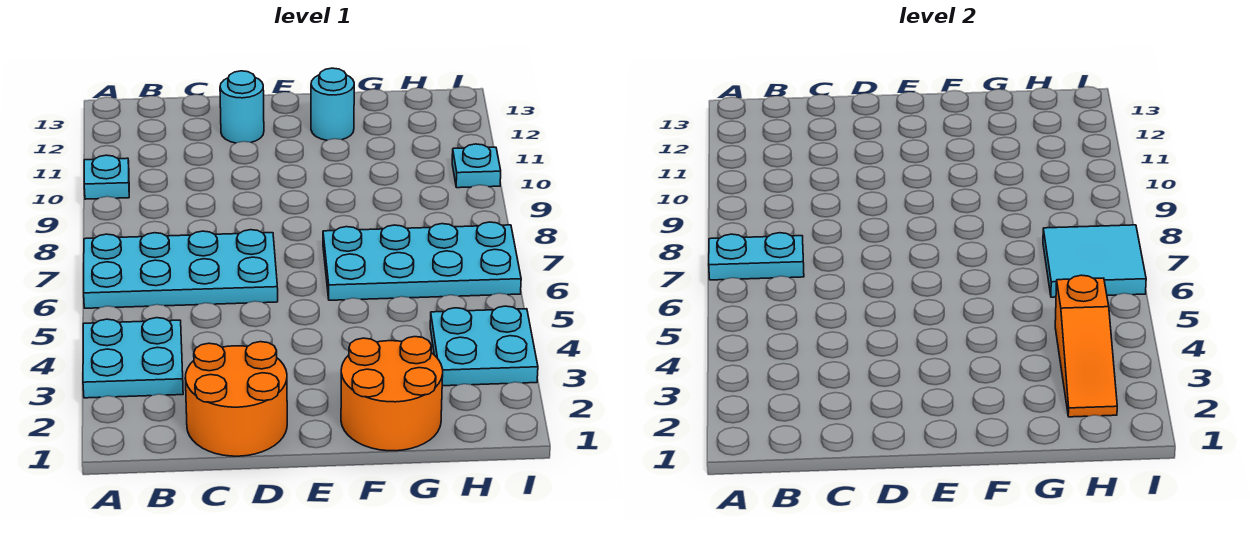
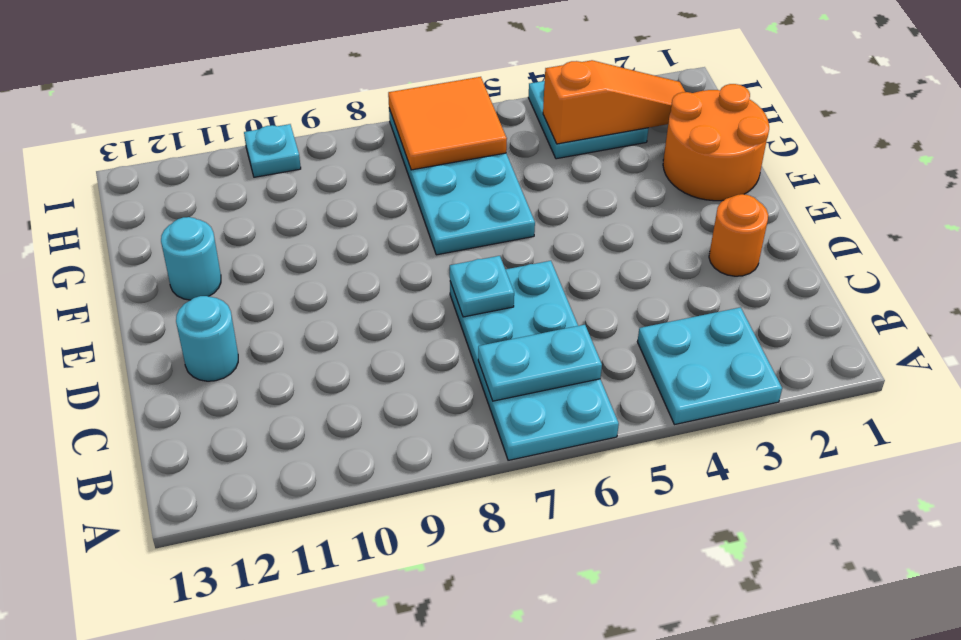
cyan 1x2 plate [709,233,804,280] -> cyan 1x2 plate turned to [478,325,602,401]
cyan 1x1 plate [84,155,129,199] -> cyan 1x1 plate moved to [450,256,514,317]
orange 2x2 round brick [185,342,287,456] -> orange 1x1 round brick [709,194,768,276]
cyan 2x2 tile [1043,225,1146,297] -> orange 2x2 tile [388,77,507,170]

